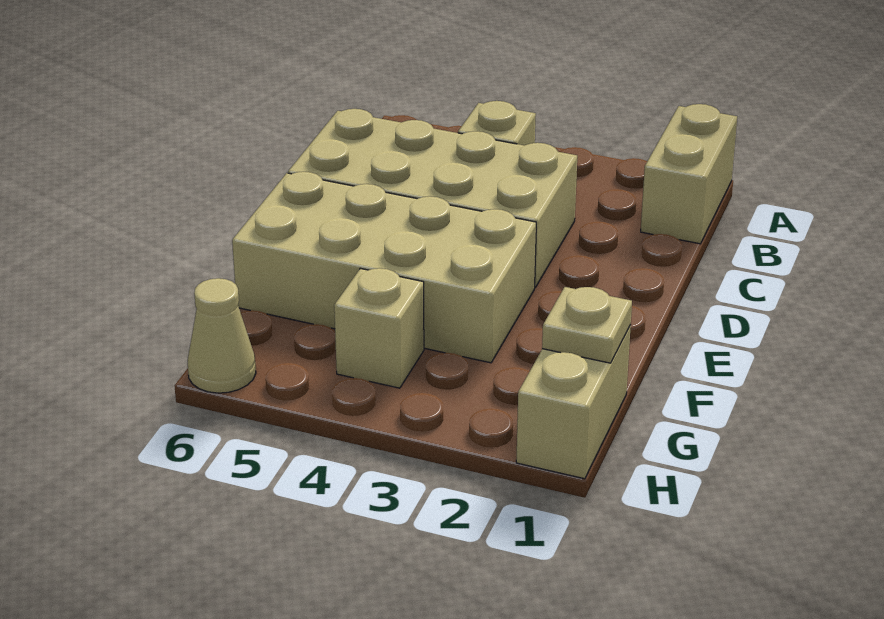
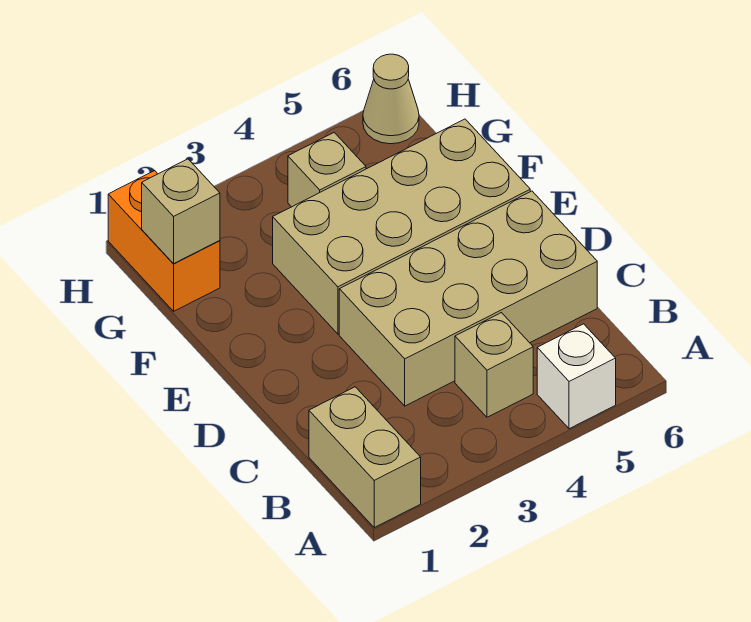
none -> white 1x1 brick [537,324,616,429]
tan 1x2 brick [516,325,631,479] -> orange 1x2 brick [108,171,220,311]
tan 1x1 plate [542,287,632,363] -> tan 1x1 brick [142,159,220,264]

